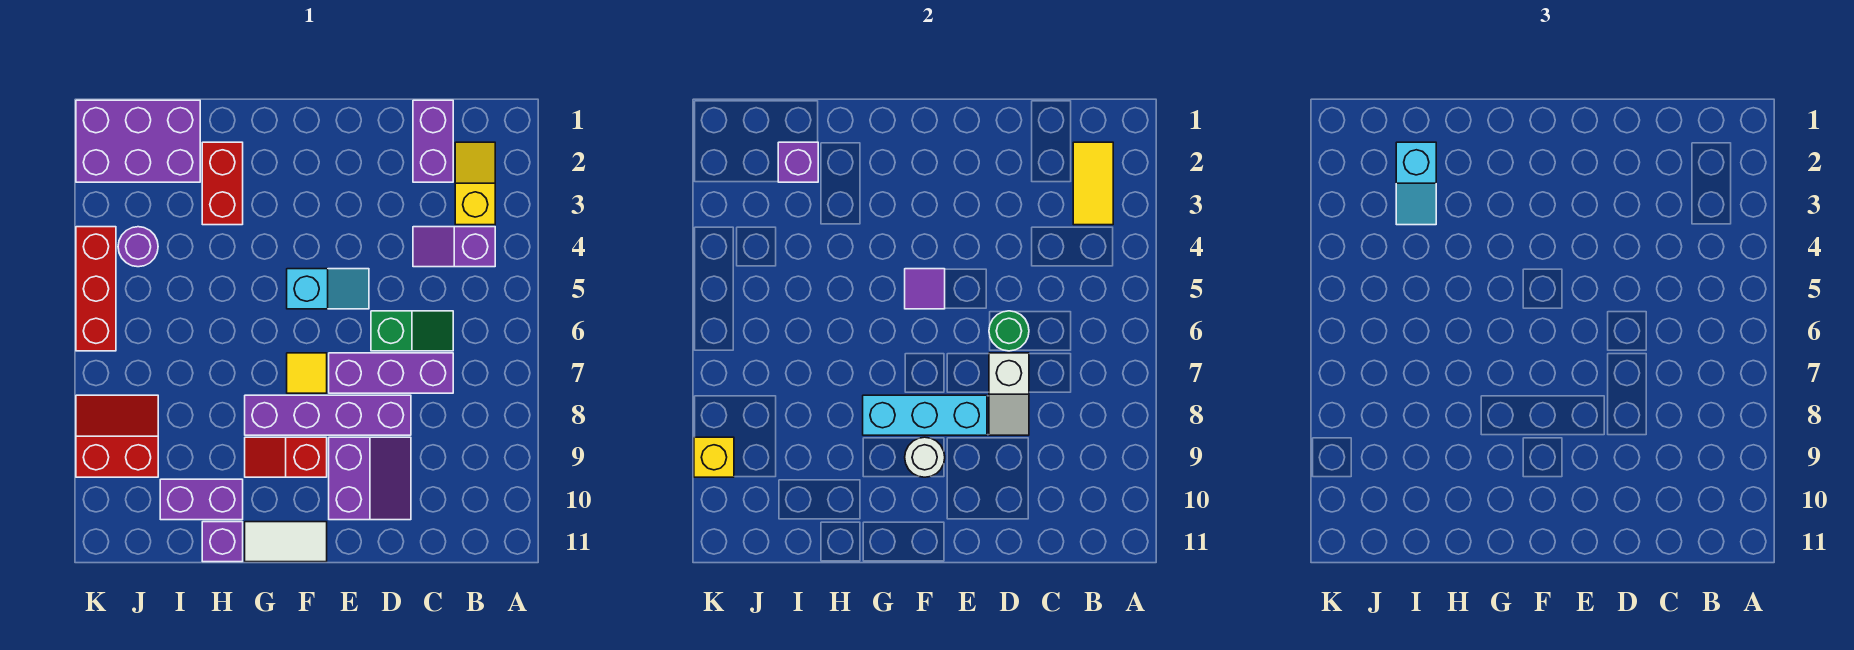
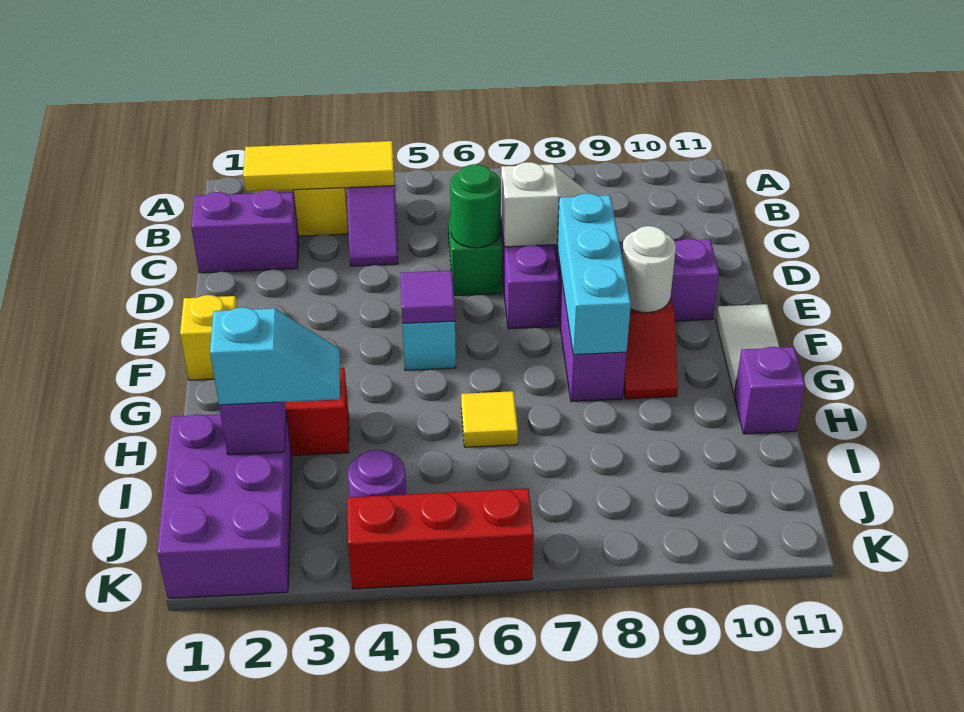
yellow 1x2 tile [1073,142,1113,225] -> yellow 1x3 tile [243,141,394,192]
yellow 1x1 tile [287,353,327,393] -> yellow 1x1 tile moved to [461,391,518,447]
purple 1x2 brick [160,479,243,520] -> none
red 2x2 slope [76,395,158,477] -> none
yellow 1x1 brick [694,437,734,477] -> yellow 1x1 brick moved to [180,295,237,380]

